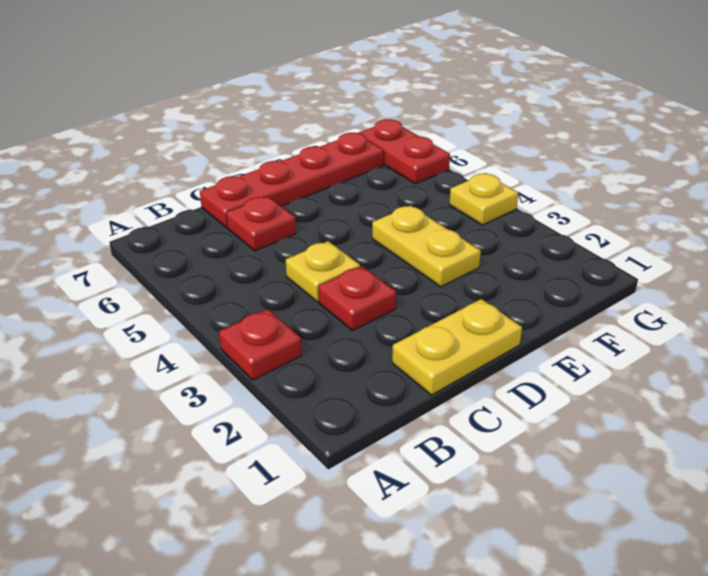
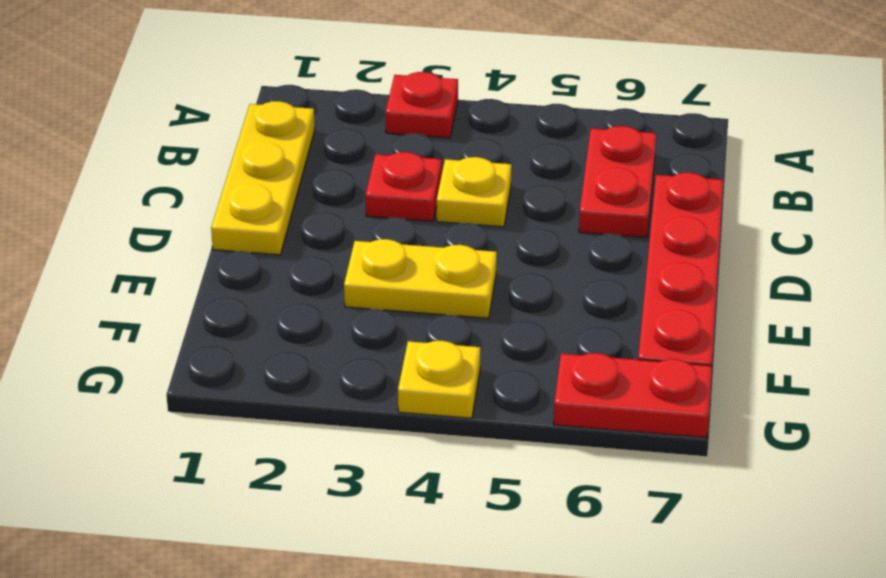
yellow 1x2 plate [392,299,522,395] -> yellow 1x3 plate [211,101,315,255]
red 1x1 plate [226,196,296,251] -> red 1x2 plate [579,126,657,238]

